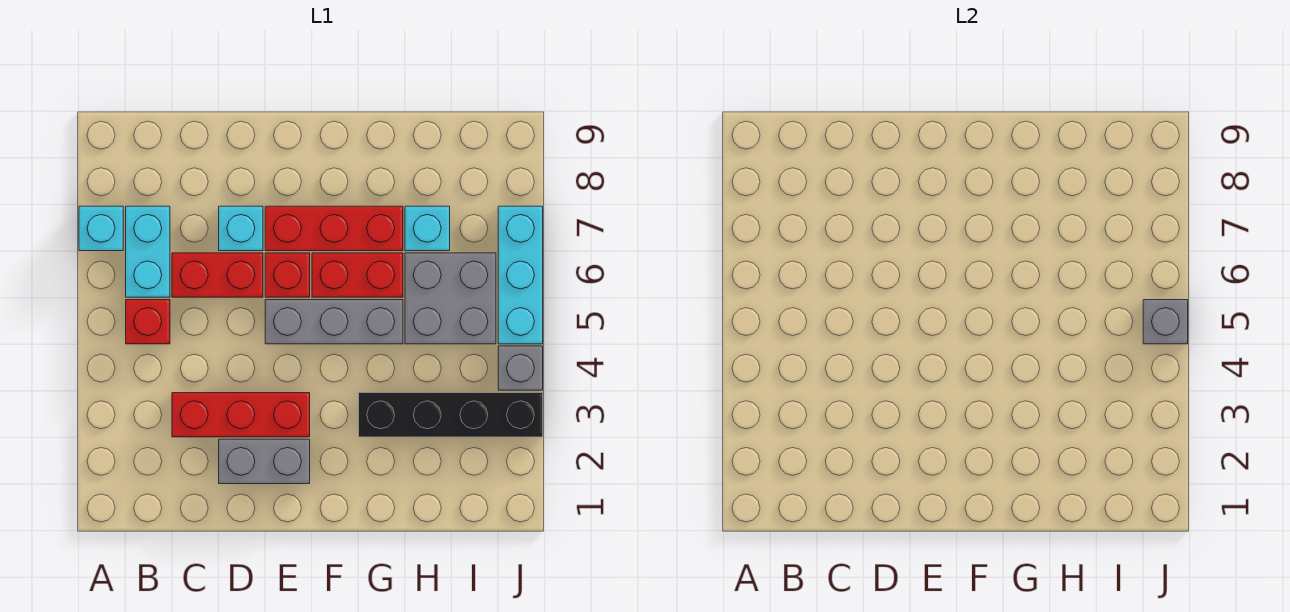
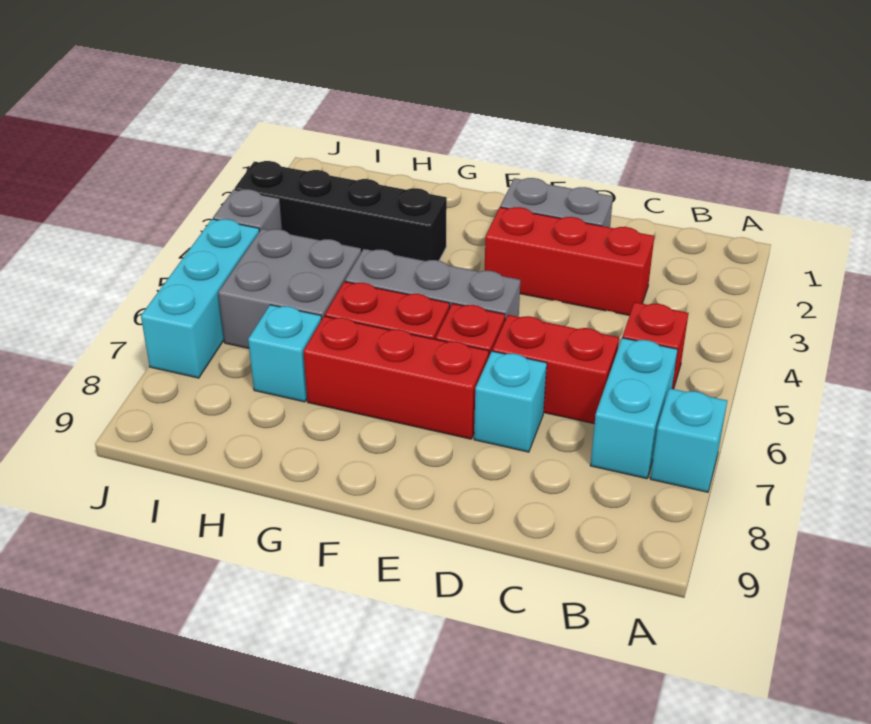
grey 1x1 brick [1143,300,1188,344] -> none

